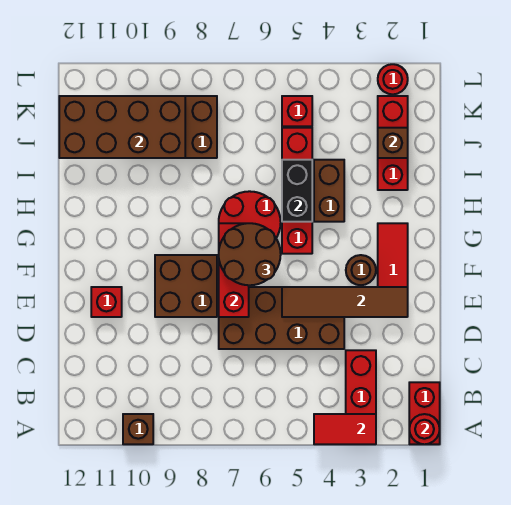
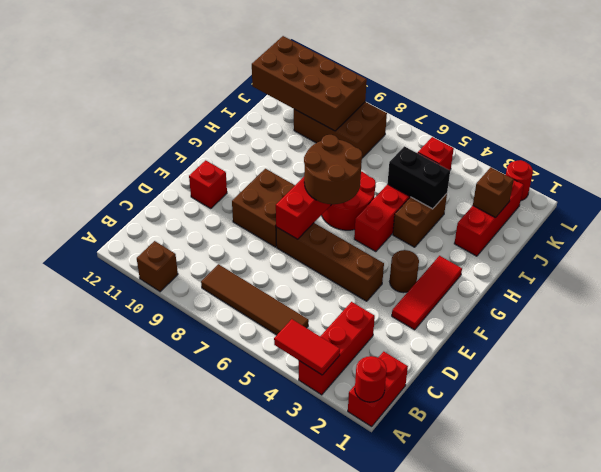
brown 2x4 brick [219,287,344,349] -> brown 1x4 brick [276,223,384,301]
brown 1x4 tile [282,287,408,317] -> brown 1x4 tile moved to [201,264,309,335]
black 1x2 brick [282,160,312,222] -> black 1x2 brick turned to [388,146,450,209]

